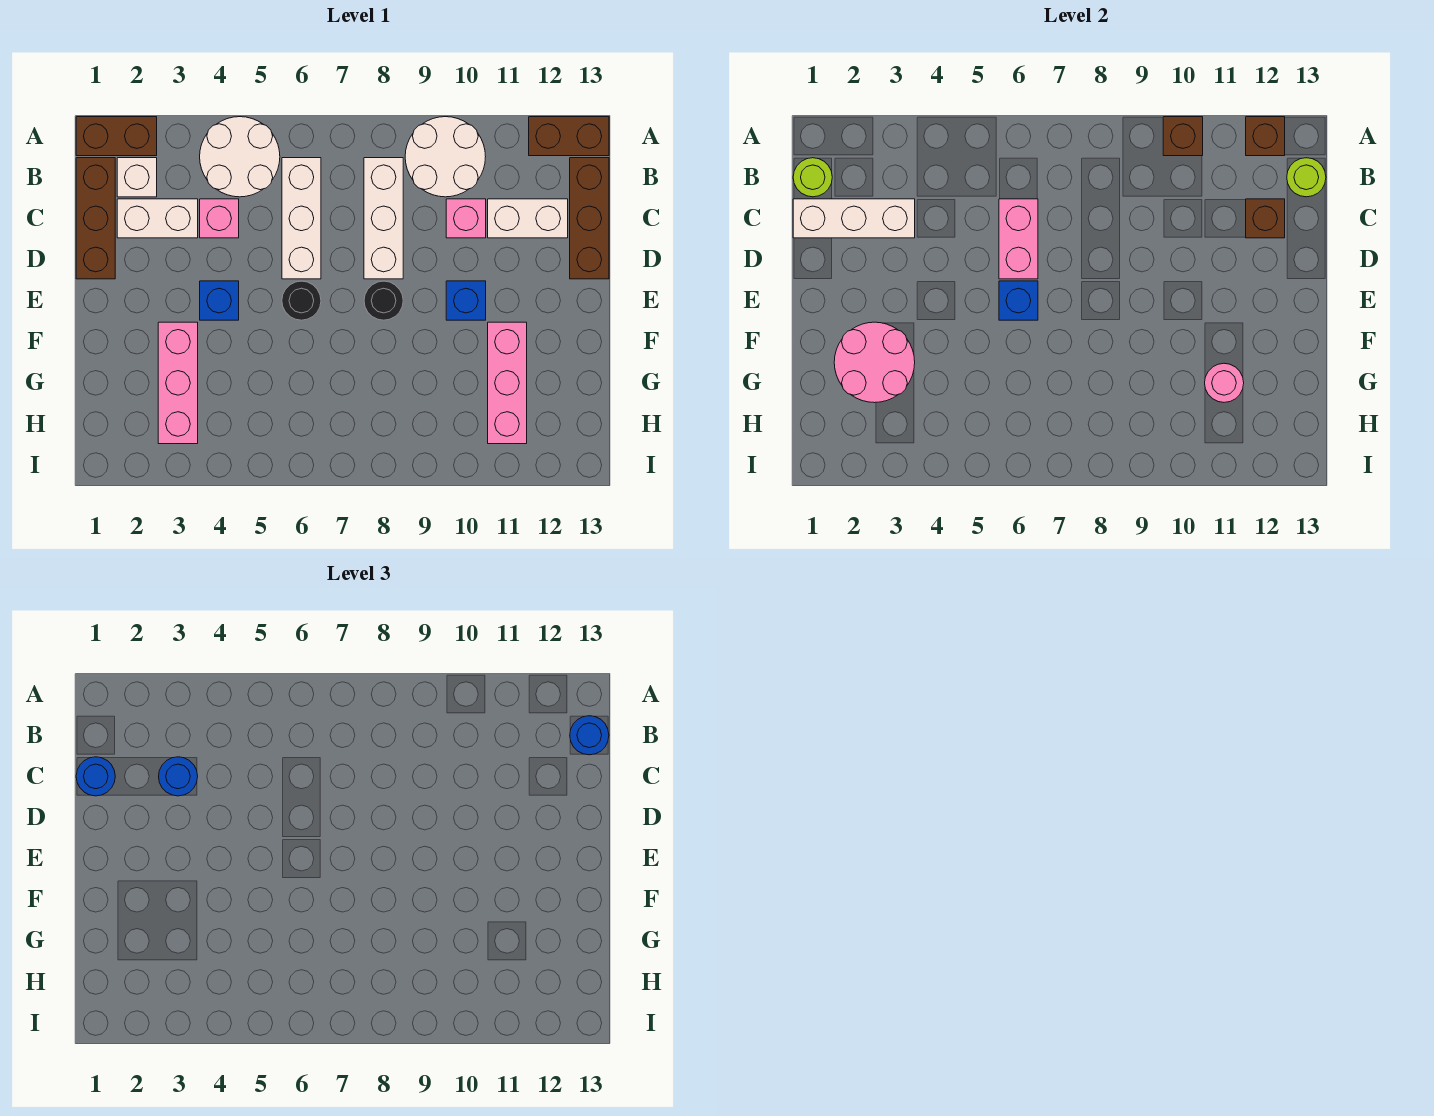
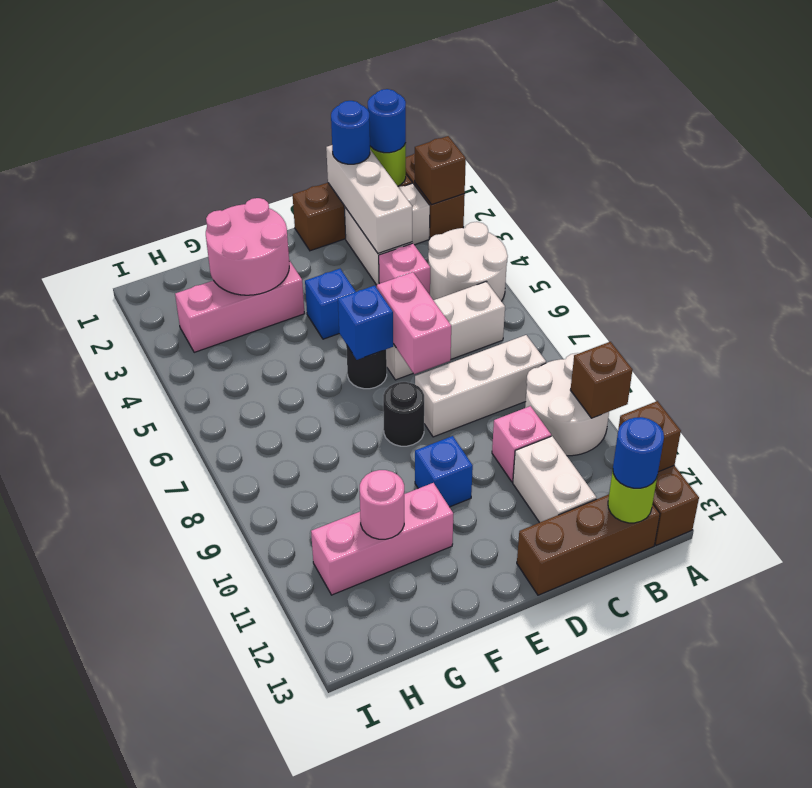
blue 1x1 round brick [159,757,198,796] -> blue 1x1 round brick moved to [368,89,406,153]
pink 1x2 brick [999,199,1038,279] -> pink 1x2 brick turned to [377,272,451,374]
brown 1x1 brick [1246,199,1285,238] -> brown 1x1 brick moved to [415,136,466,205]

